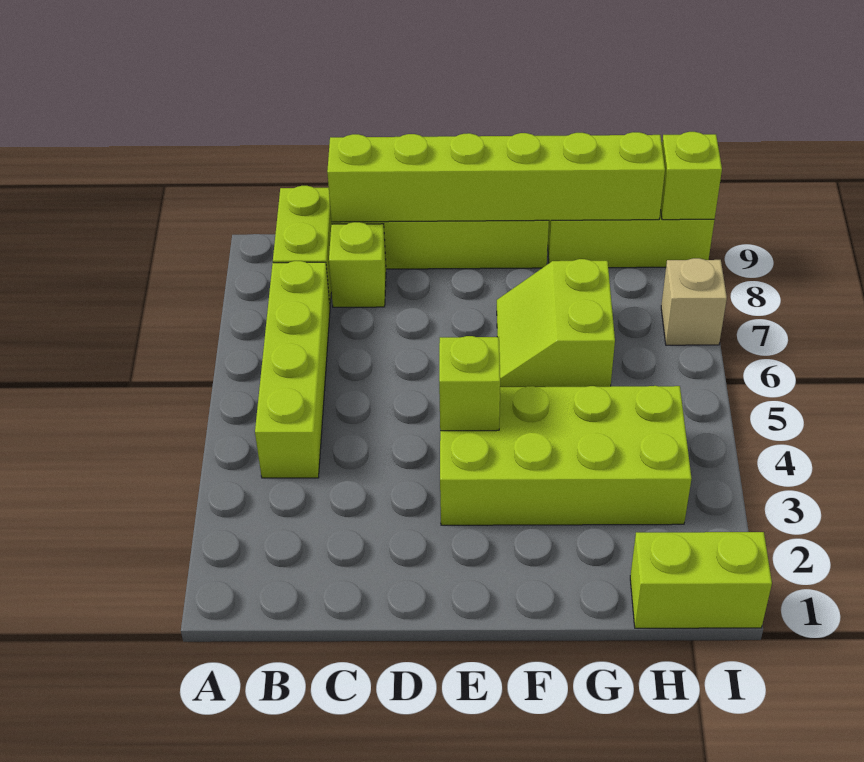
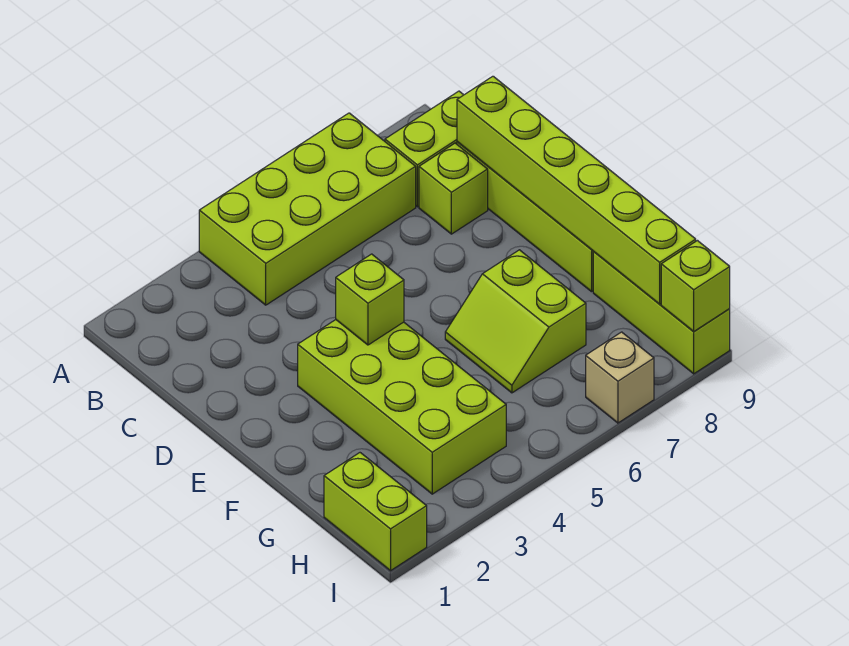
lime 1x4 brick [255,261,330,478] -> lime 2x4 brick [199,113,416,305]
lime 2x2 slope [497,259,615,387] -> lime 2x2 slope turned to [445,250,586,393]

